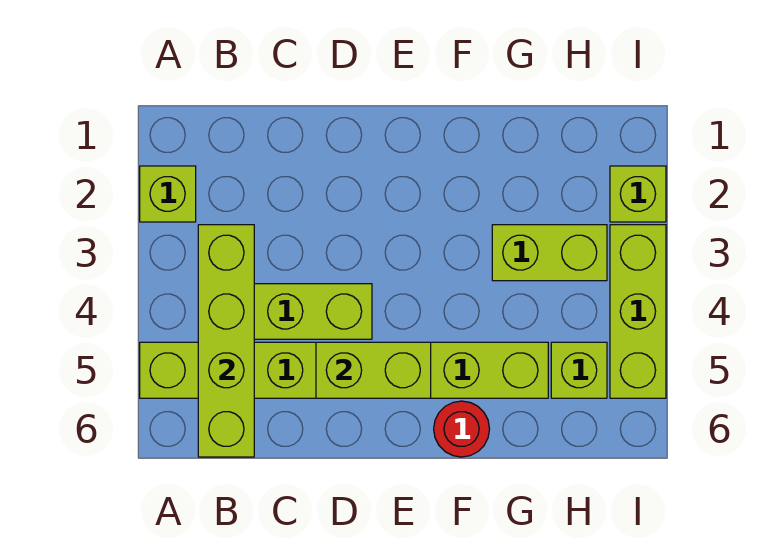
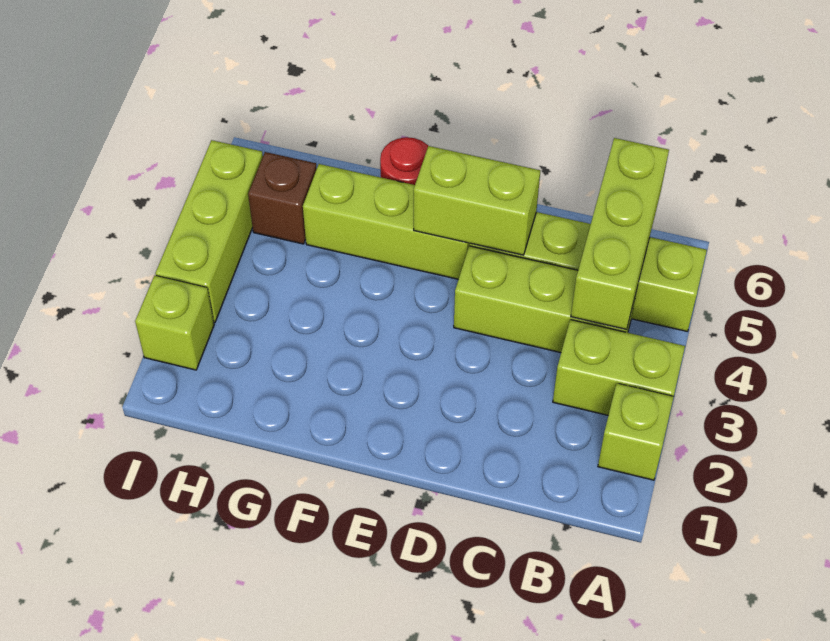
lime 1x4 brick [198,225,254,457] -> lime 1x3 brick [571,138,669,330]
lime 1x2 brick [492,225,607,281] -> lime 1x2 brick moved to [553,320,685,415]
lime 1x1 brick [551,342,607,398] -> brown 1x1 brick [248,152,317,244]

